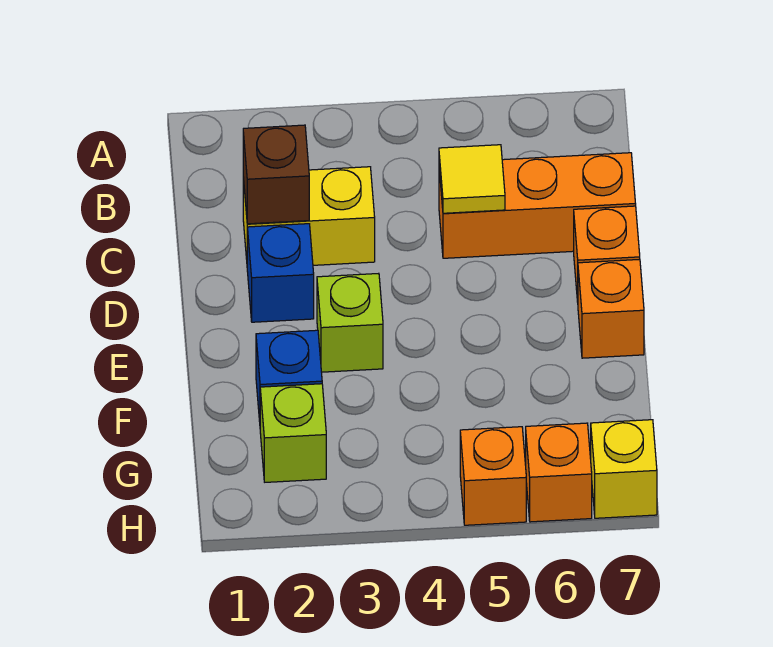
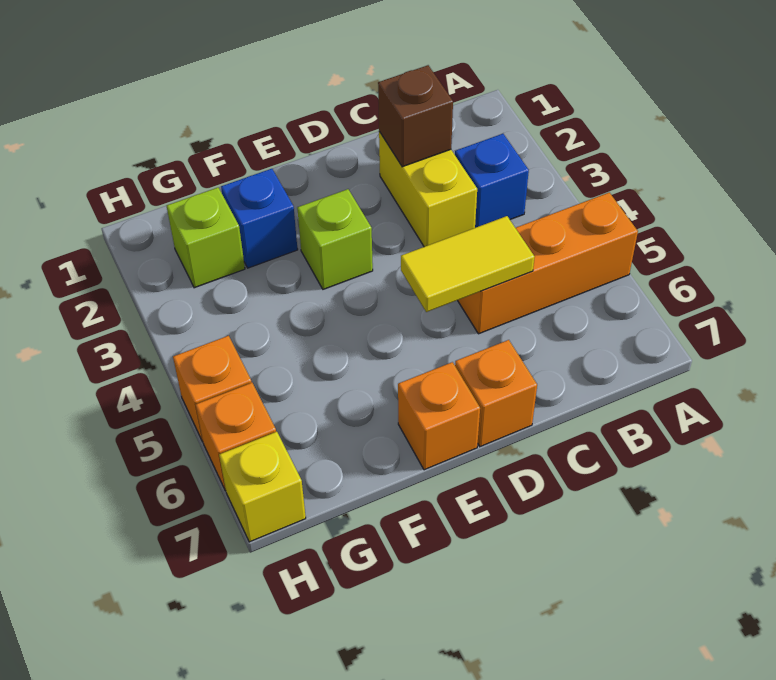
orange 1x3 brick [439,153,636,258] -> orange 1x3 brick turned to [458,193,638,334]
yellow 1x1 tile [439,145,505,213] -> yellow 1x2 tile [401,216,534,312]
blue 1x1 brick [247,224,314,322] -> blue 1x1 brick moved to [455,134,529,228]

